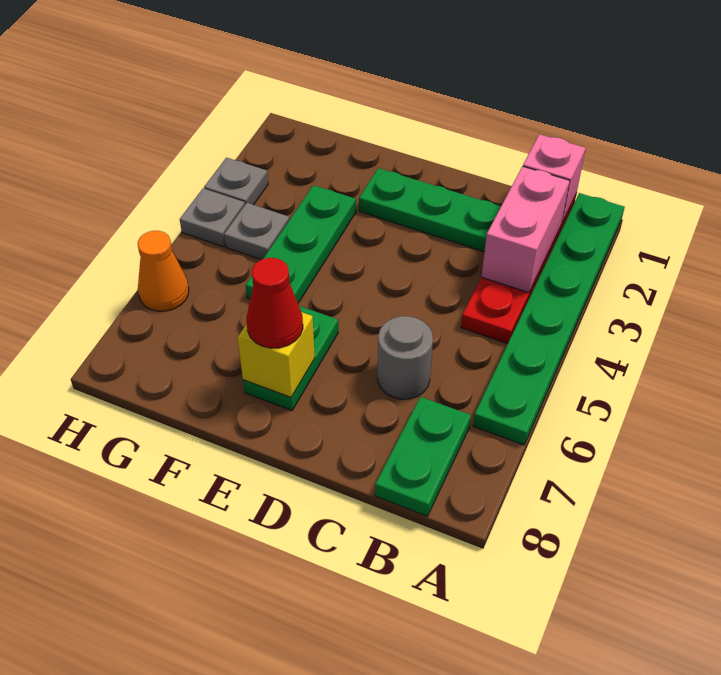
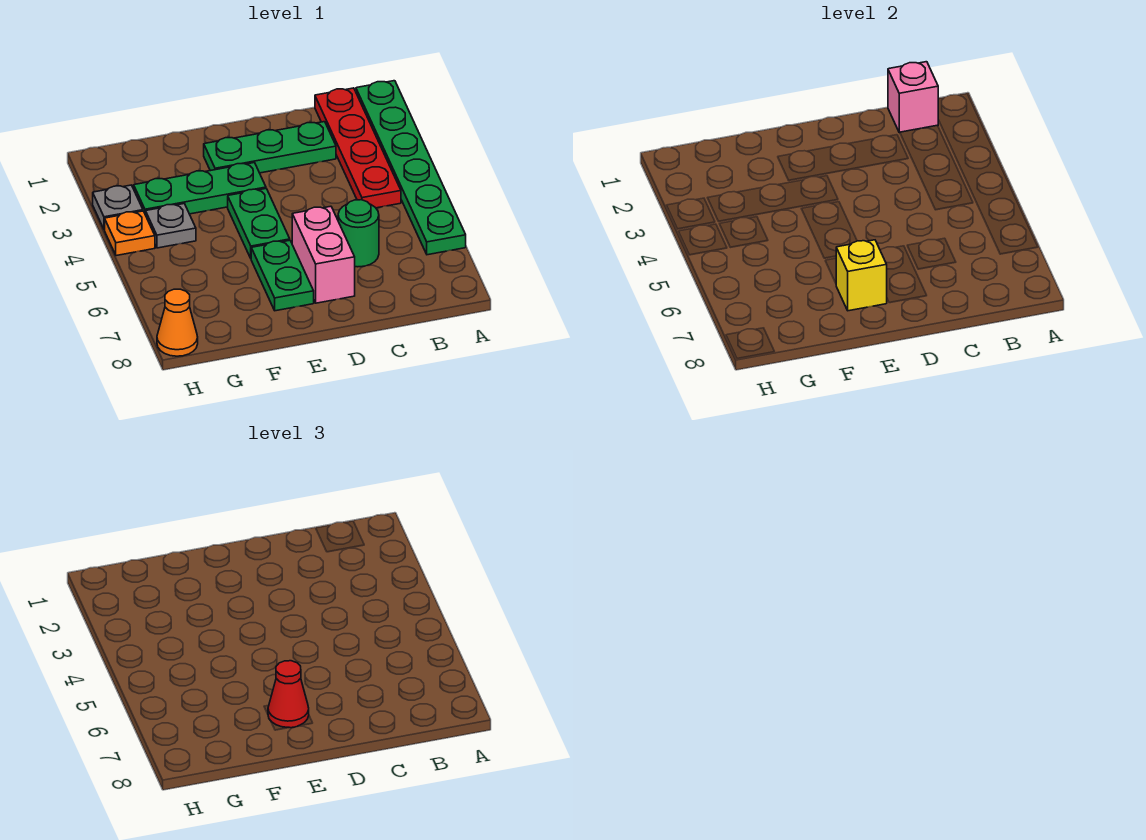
pink 1x2 brick [482,166,570,293] -> pink 1x2 brick moved to [292,206,355,303]
green 1x2 plate [375,397,471,516] -> green 1x2 plate moved to [228,189,290,258]
grey 1x1 round brick [378,316,433,399] -> green 1x1 round brick [338,200,379,267]
green 1x3 plate [246,185,356,303] -> green 1x3 plate turned to [134,163,266,215]
grey 1x1 plate [180,188,245,247] -> orange 1x1 plate [105,211,155,256]
orange 1x1 cone [138,231,189,311] -> orange 1x1 cone moved to [157,289,198,356]

